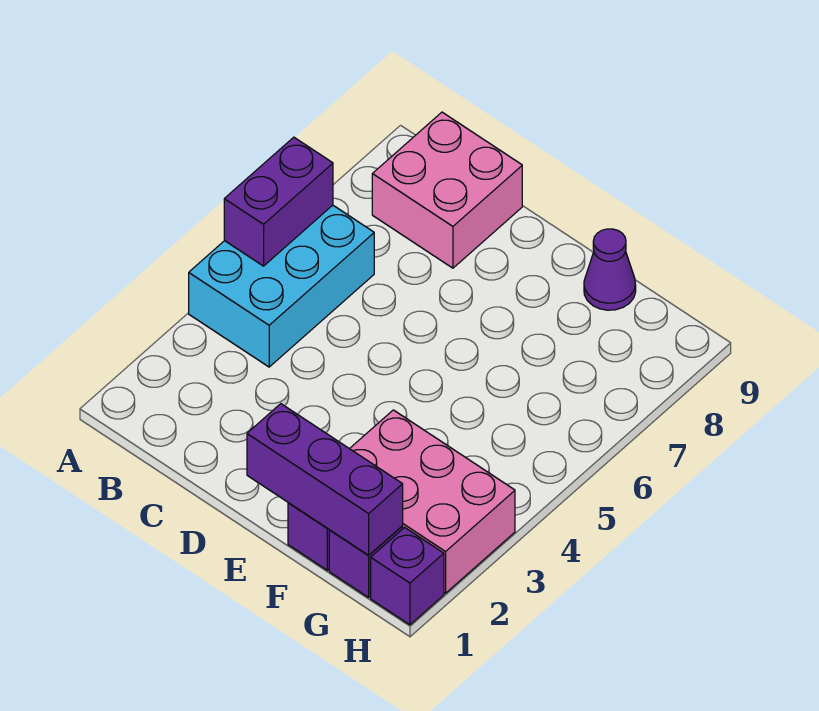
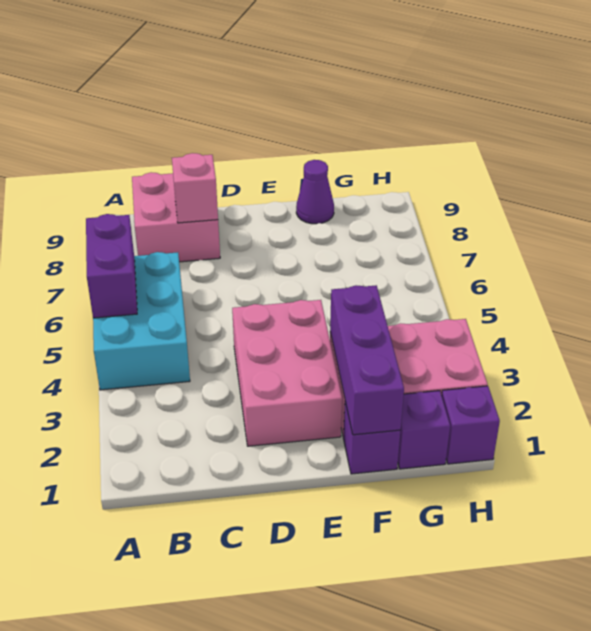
none -> pink 1x1 brick [172,153,218,223]
none -> pink 2x3 brick [232,300,342,446]
purple 1x3 brick [247,404,403,555] -> purple 1x3 brick turned to [330,285,404,435]

